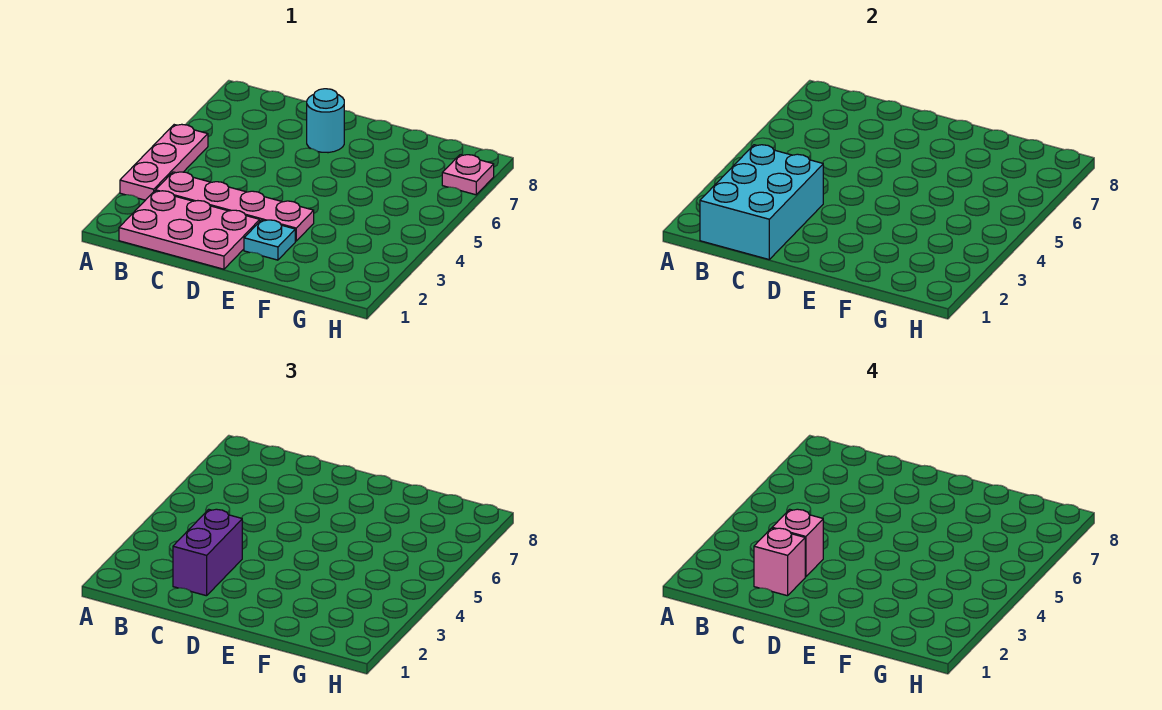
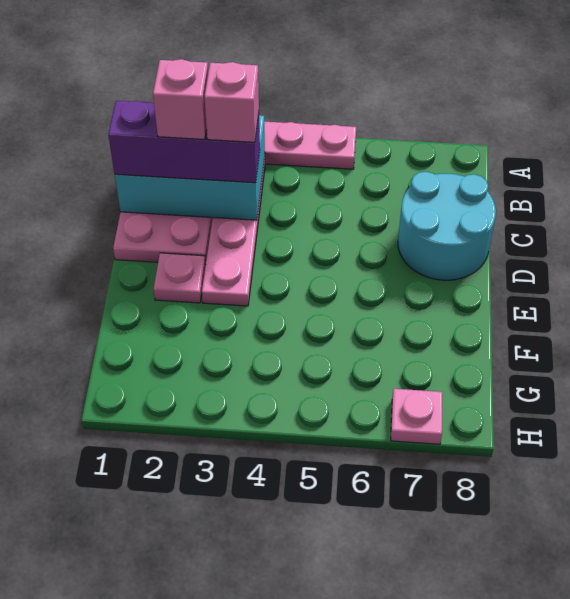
purple 1x2 brick [173,509,242,596] -> purple 1x3 brick [108,101,260,183]
cyan 1x1 round brick [307,89,344,153] -> cyan 2x2 round brick [398,172,496,280]
cyan 1x1 plate [244,220,295,260] -> pink 1x1 plate [154,253,206,303]

